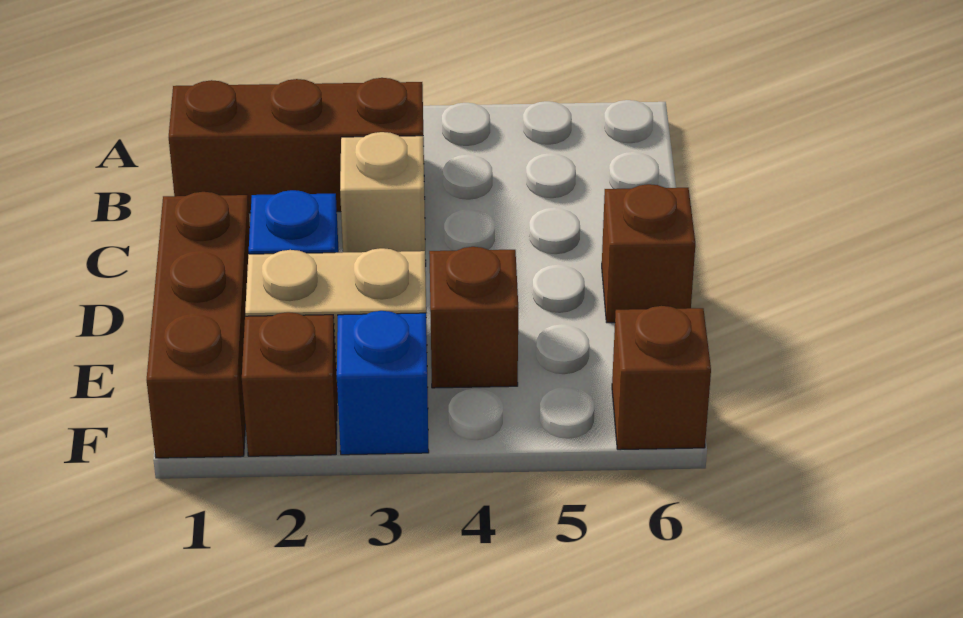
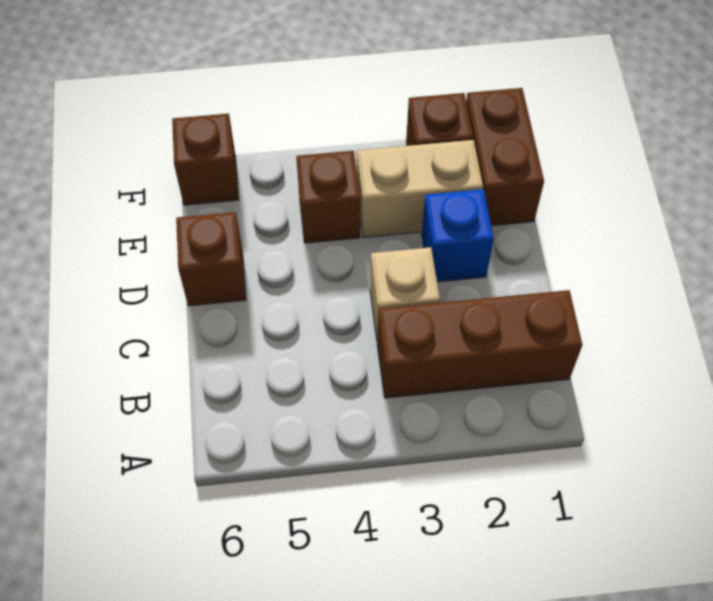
brown 1x3 brick [147,192,250,458] -> brown 1x2 brick [466,88,544,226]
blue 1x1 brick [337,311,429,455] -> none

